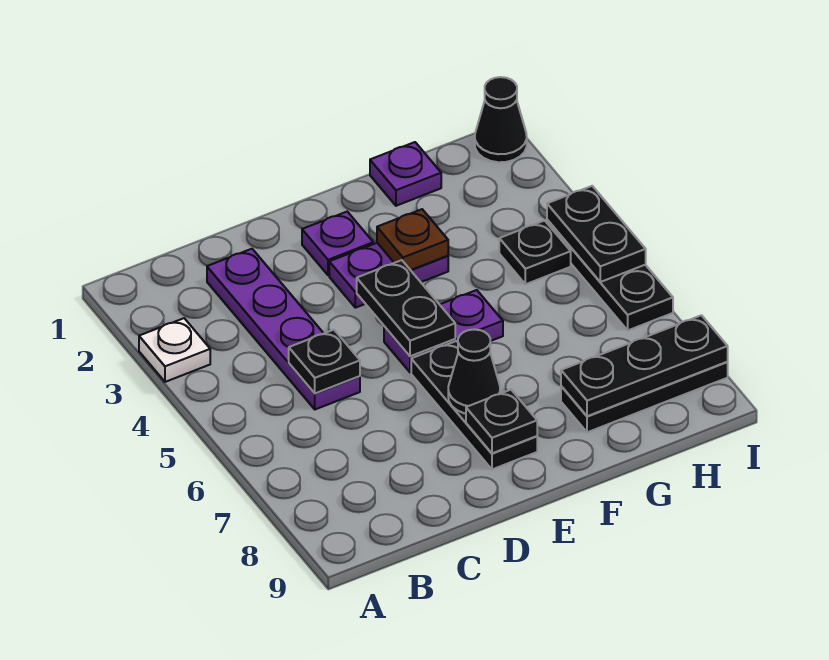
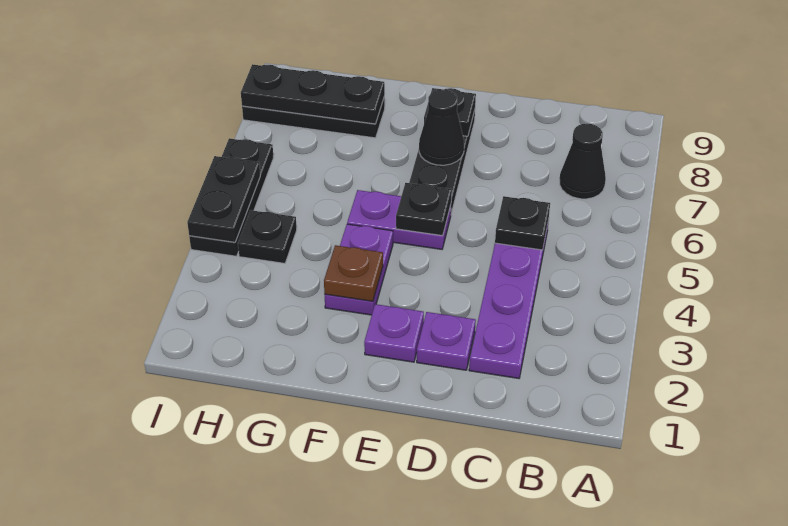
white 1x1 plate [139,318,210,382] -> none
purple 1x2 plate [329,243,448,308] -> purple 1x2 plate turned to [325,224,393,315]
black 1x2 plate [357,260,455,356] -> black 1x1 plate [396,183,452,236]
purple 1x1 plate [370,142,441,206] -> purple 1x1 plate moved to [417,312,476,370]
black 1x1 cone [475,77,527,162] -> black 1x1 cone moved to [559,123,606,199]

